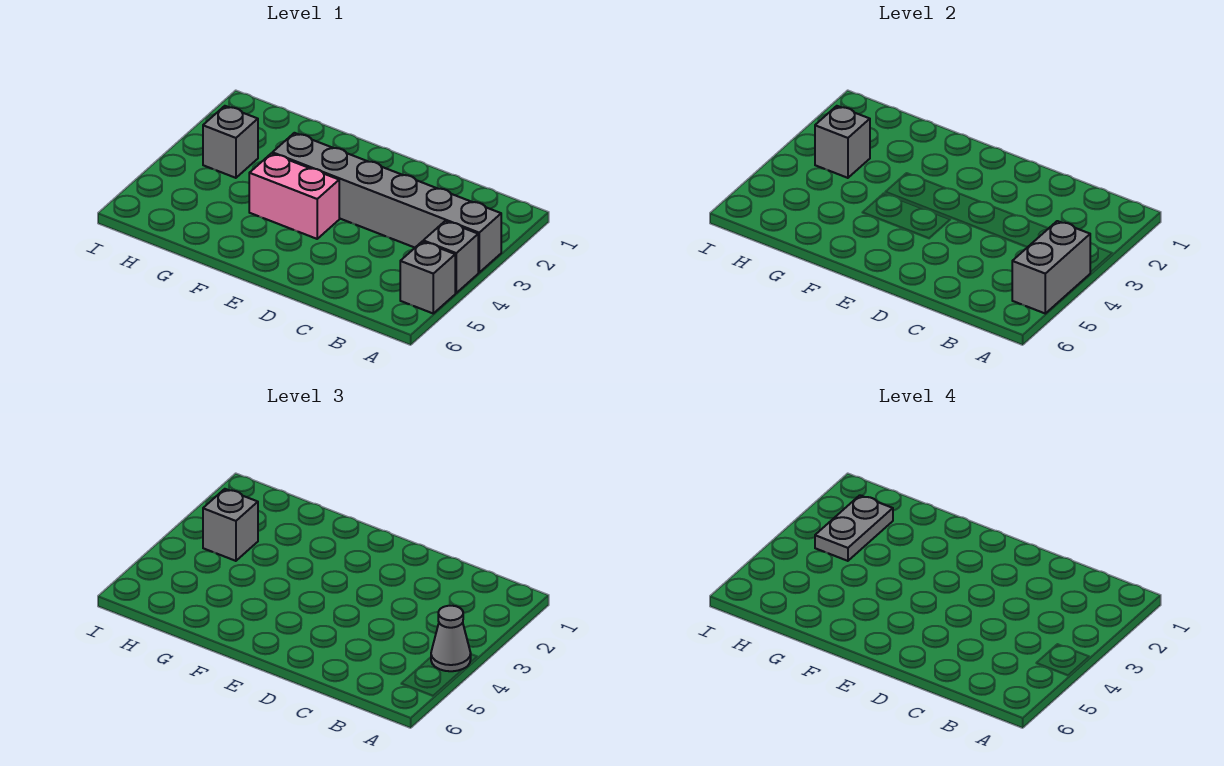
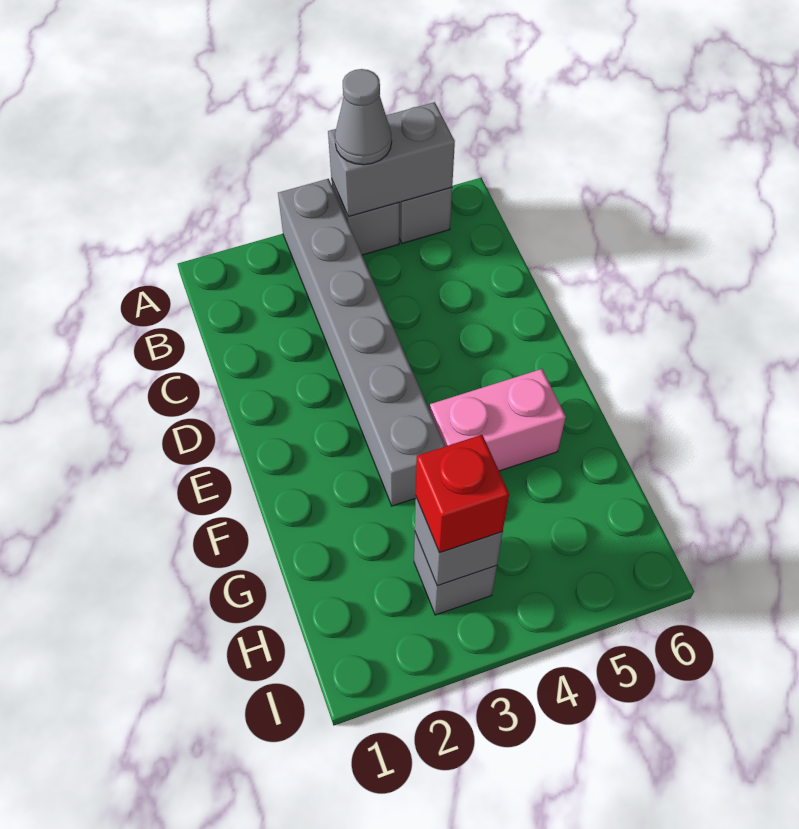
pink 1x2 brick [249,153,339,239] -> pink 1x2 brick turned to [430,369,566,471]
grey 1x2 plate [815,495,893,561] -> none
grey 1x1 brick [203,489,258,561] -> red 1x1 brick [416,435,509,553]

